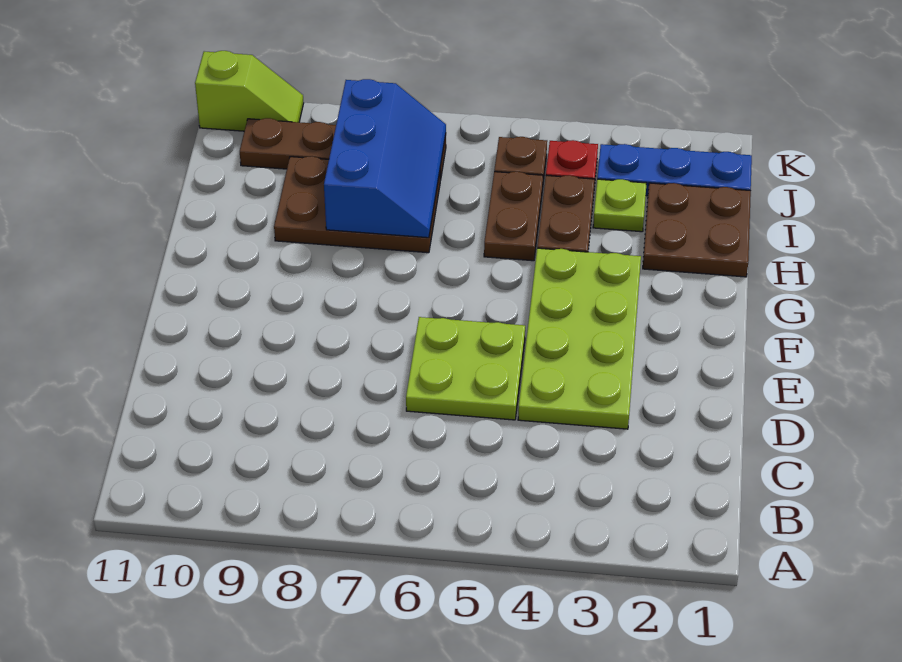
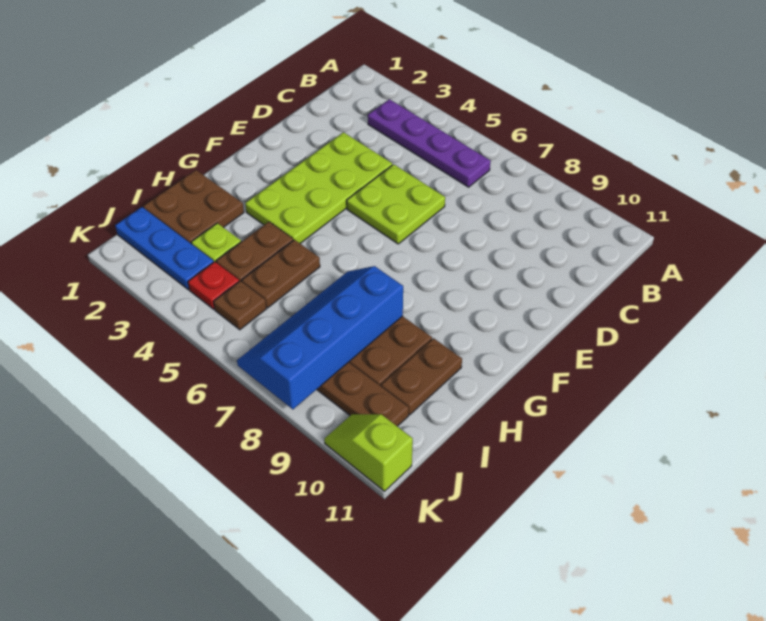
none -> purple 1x4 plate [368,99,491,187]
blue 2x3 slope [324,79,446,238] -> blue 2x4 slope [237,266,403,409]
none -> brown 1x2 plate [381,338,462,415]

